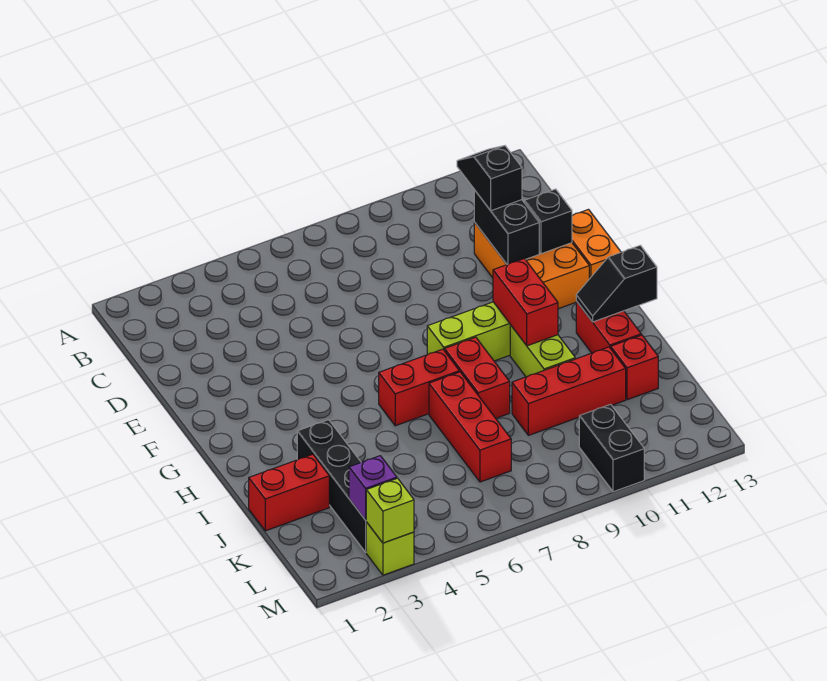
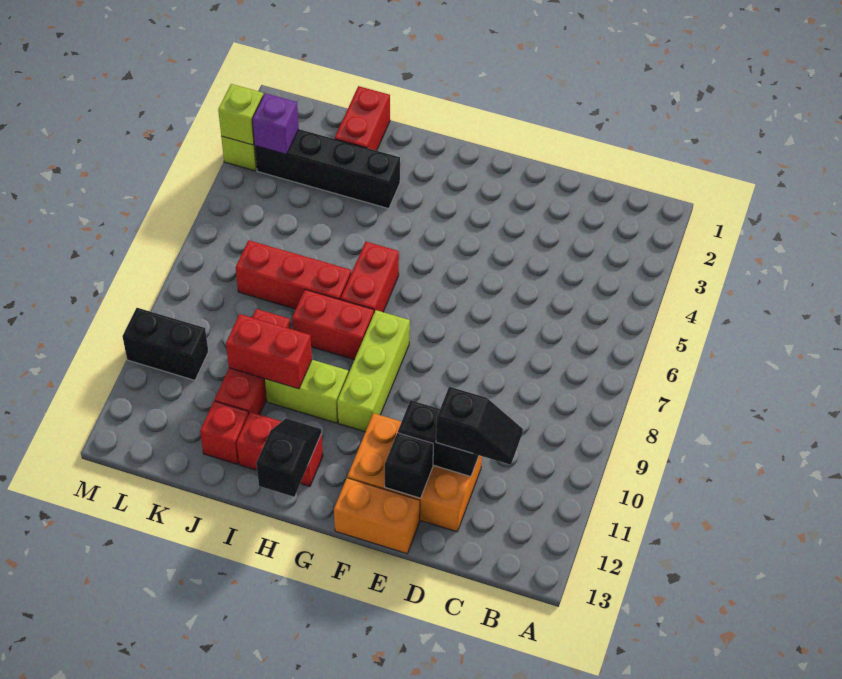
red 1x2 brick [493,259,558,346] -> red 1x2 brick moved to [226,314,312,389]

